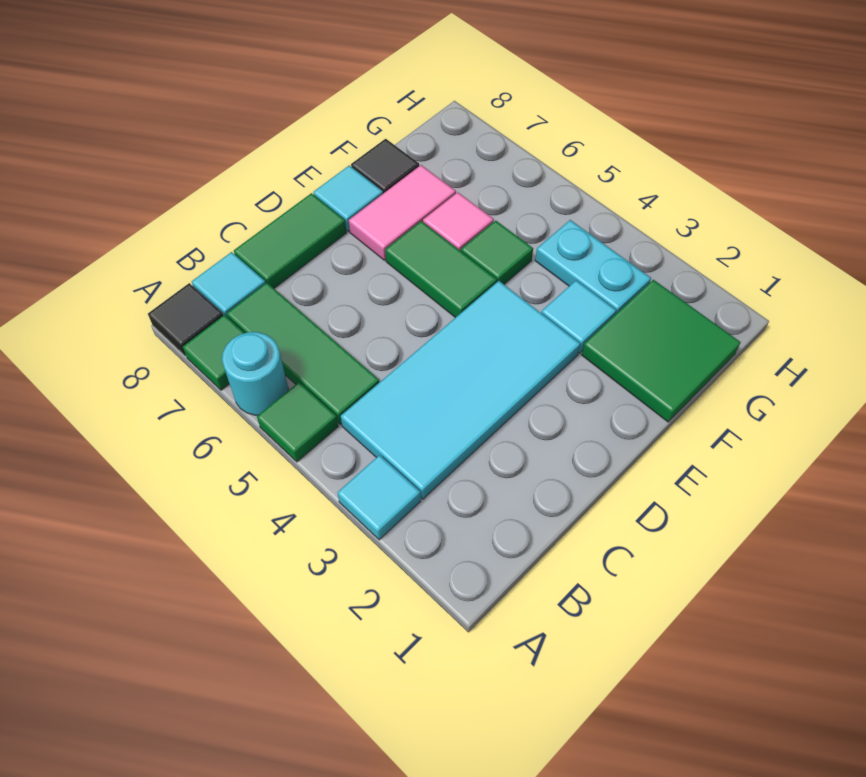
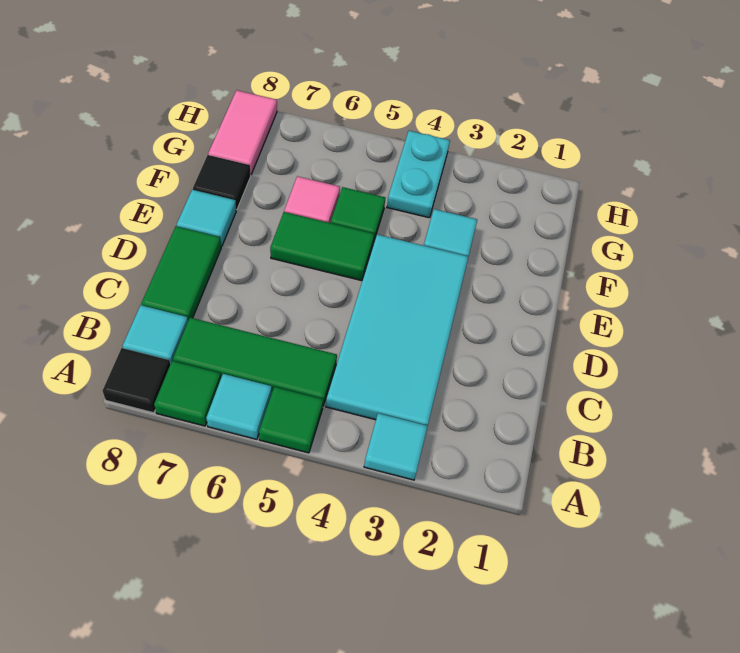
cyan 1x1 round brick [222,332,288,415] -> cyan 1x1 tile [206,374,272,439]
pink 1x2 tile [349,165,456,260] -> pink 1x2 tile moved to [208,90,277,175]
green 2x2 tile [582,280,741,422] -> none
cyan 1x2 plate [535,220,651,314] -> cyan 1x2 plate turned to [387,131,450,218]

